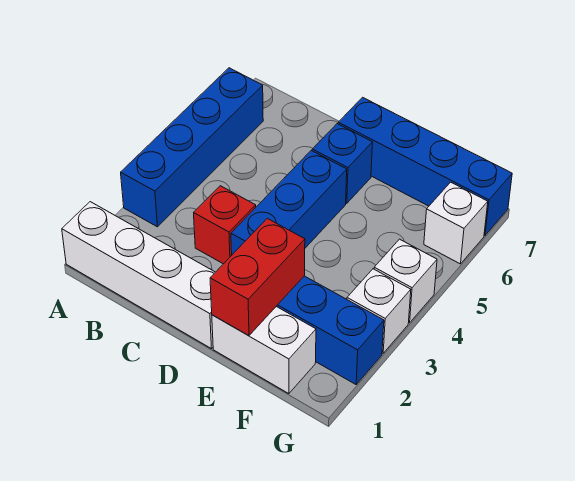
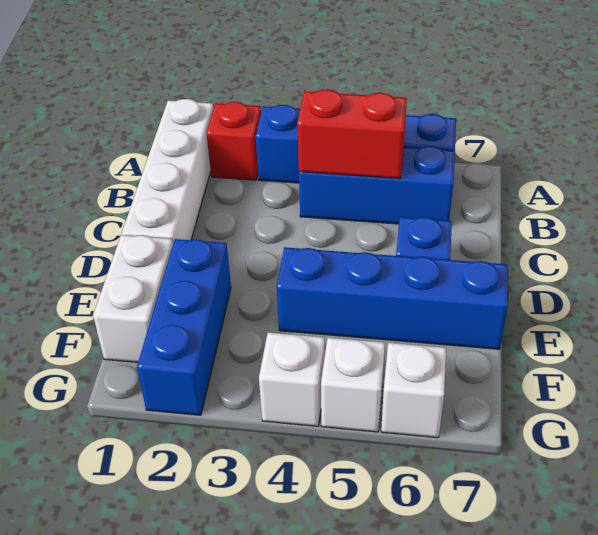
red 1x1 brick [194,186,256,264] -> red 1x1 brick moved to [207,102,261,180]
blue 1x3 brick [231,150,347,255] -> blue 1x3 brick moved to [299,146,455,224]
blue 1x4 brick [338,97,512,235] -> blue 1x4 brick turned to [277,247,508,349]
red 1x2 brick [210,218,305,336] -> red 1x2 brick moved to [297,90,407,179]
white 1x1 brick [347,269,411,353] -> white 1x1 brick moved to [321,338,385,432]

